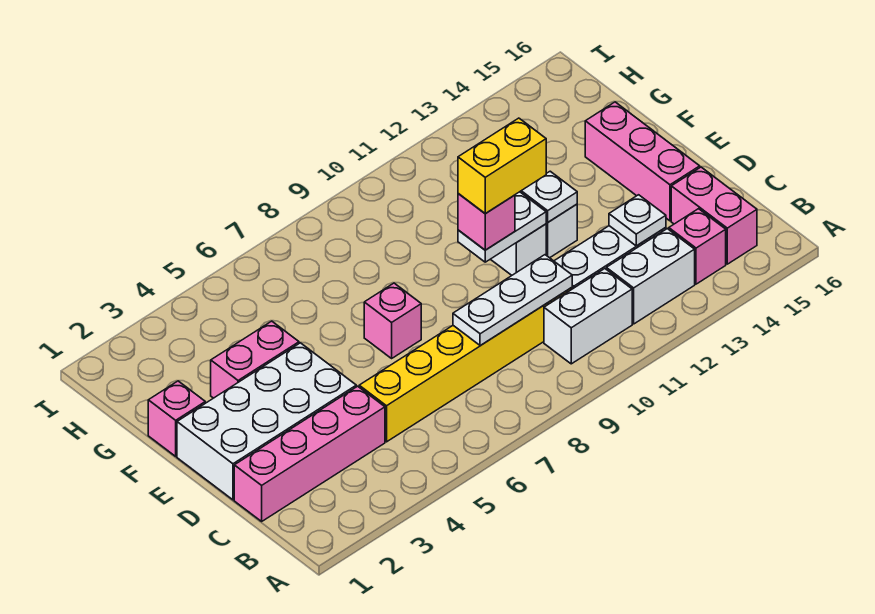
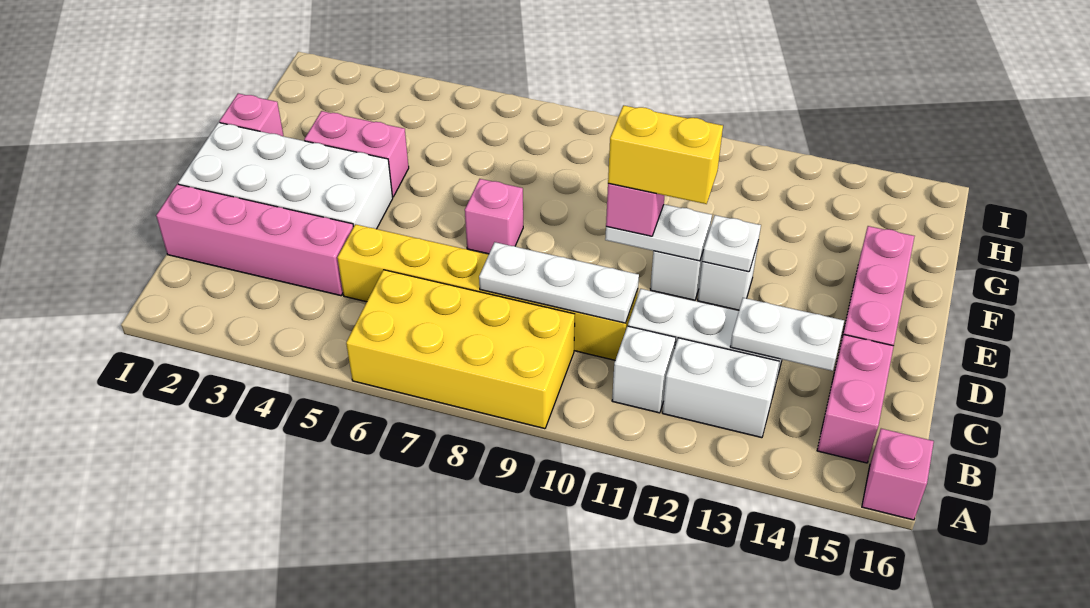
none -> yellow 2x4 brick [346,270,575,429]
white 1x2 brick [544,269,632,364] -> white 1x1 brick [612,326,676,413]
pink 1x1 brick [669,209,726,284] -> pink 1x1 brick moved to [862,429,934,520]
white 1x1 plate [609,195,666,246] -> white 1x2 plate [730,298,844,371]

